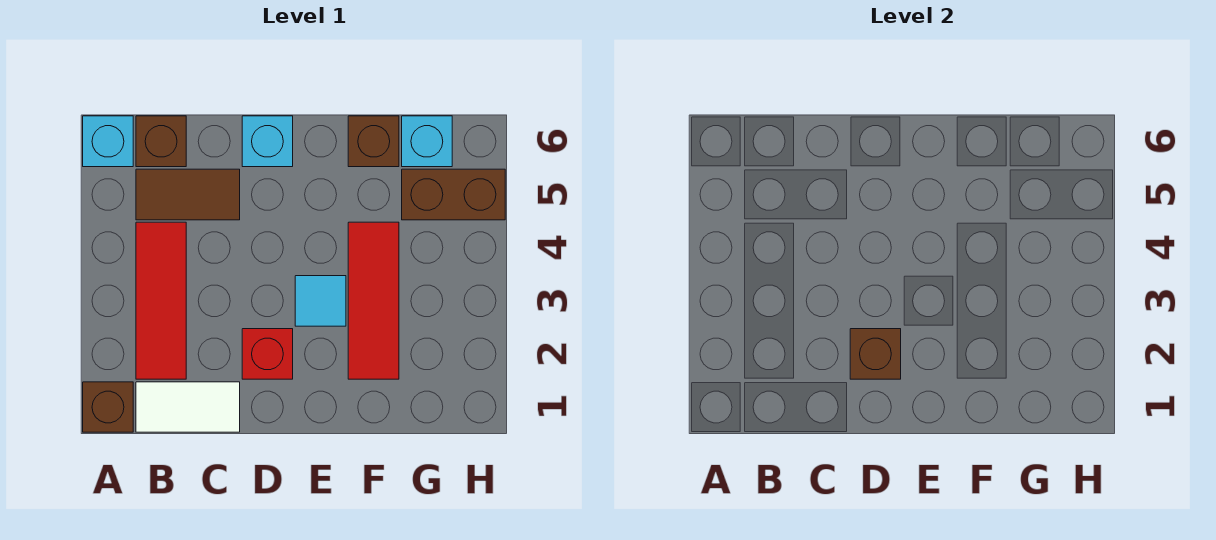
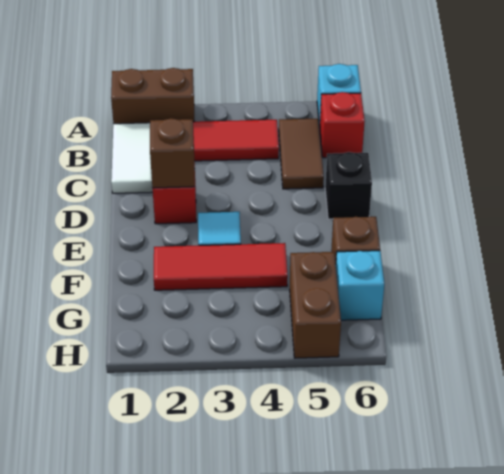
brown 1x1 brick [83,382,133,432] -> brown 1x2 brick [111,68,194,124]
brown 1x1 brick [136,116,186,167] -> red 1x1 brick [320,92,365,158]
cyan 1x1 brick [242,116,293,167] -> black 1x1 brick [325,152,372,219]

